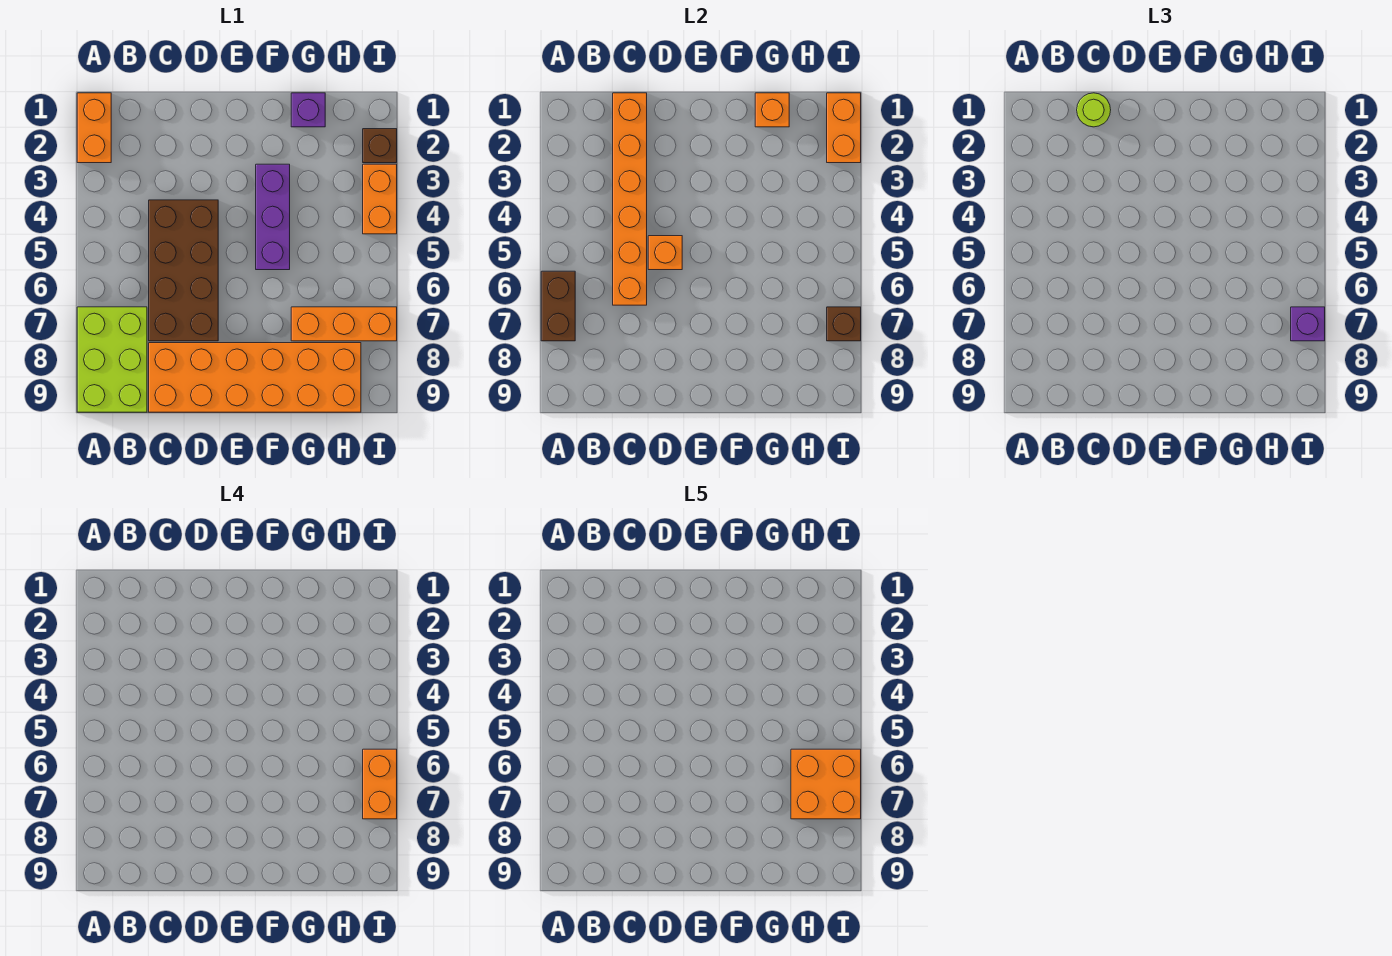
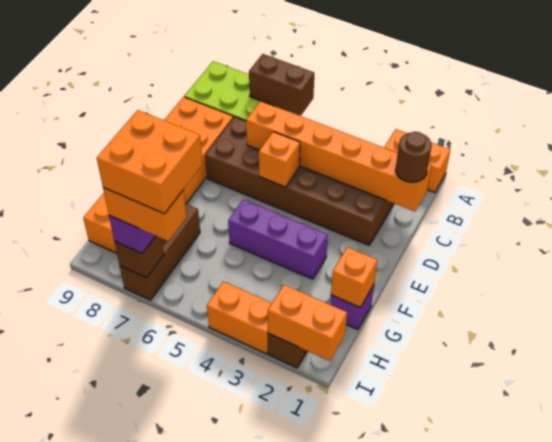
lime 1x1 round brick [1077,93,1111,127] -> brown 1x1 round brick [396,132,432,182]
brown 2x4 brick [149,200,218,341] -> brown 2x6 brick [205,117,394,245]
orange 1x3 brick [291,307,397,341] -> brown 1x3 brick [120,204,200,300]

